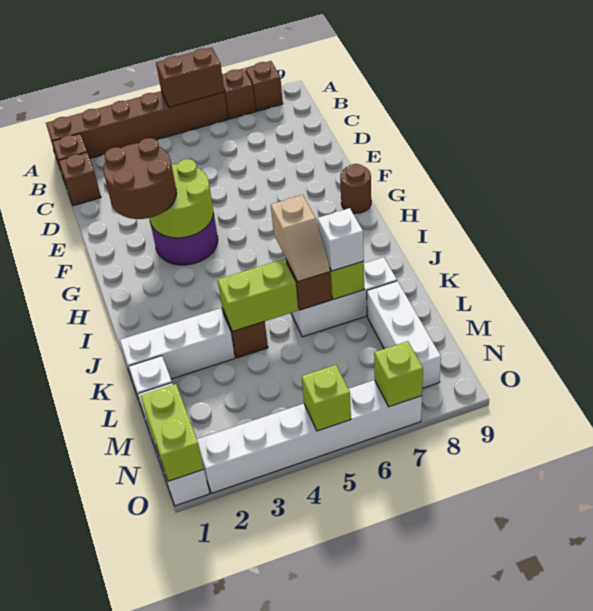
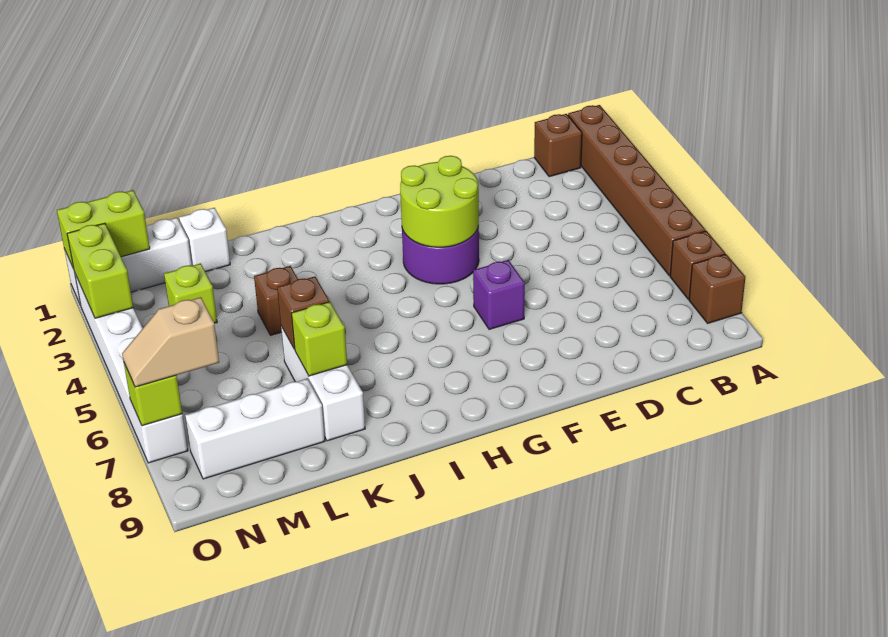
brown 1x2 brick [156,47,224,107] -> none
brown 1x1 brick [59,152,101,206] -> none
brown 2x2 round brick [103,138,177,219] -> none
none -> purple 1x1 brick [473,260,525,329]
brown 1x1 round brick [340,164,371,213] -> none
tan 1x2 slope [271,195,330,282] -> tan 1x2 slope moved to [122,297,219,387]
white 1x3 brick [120,309,235,382] -> none
lime 1x2 brick [218,259,298,332] -> lime 1x2 brick moved to [67,223,133,318]
white 1x1 brick [317,208,364,271] -> none
lime 1x1 brick [302,365,351,431] -> lime 1x1 brick moved to [164,263,217,323]

